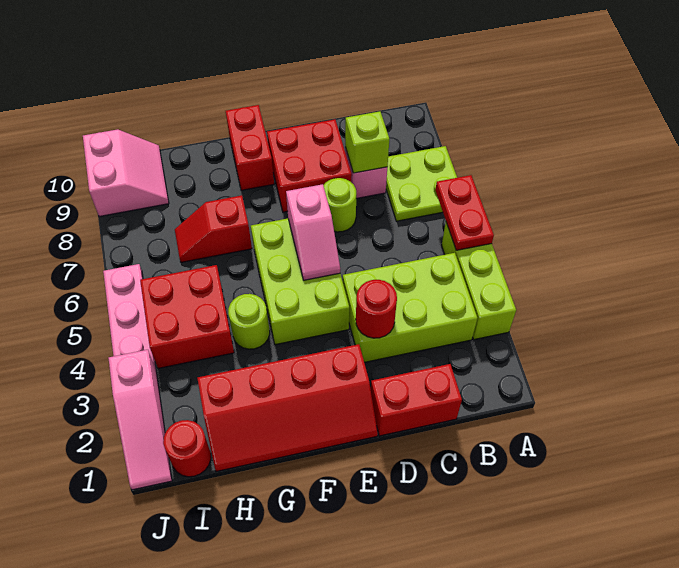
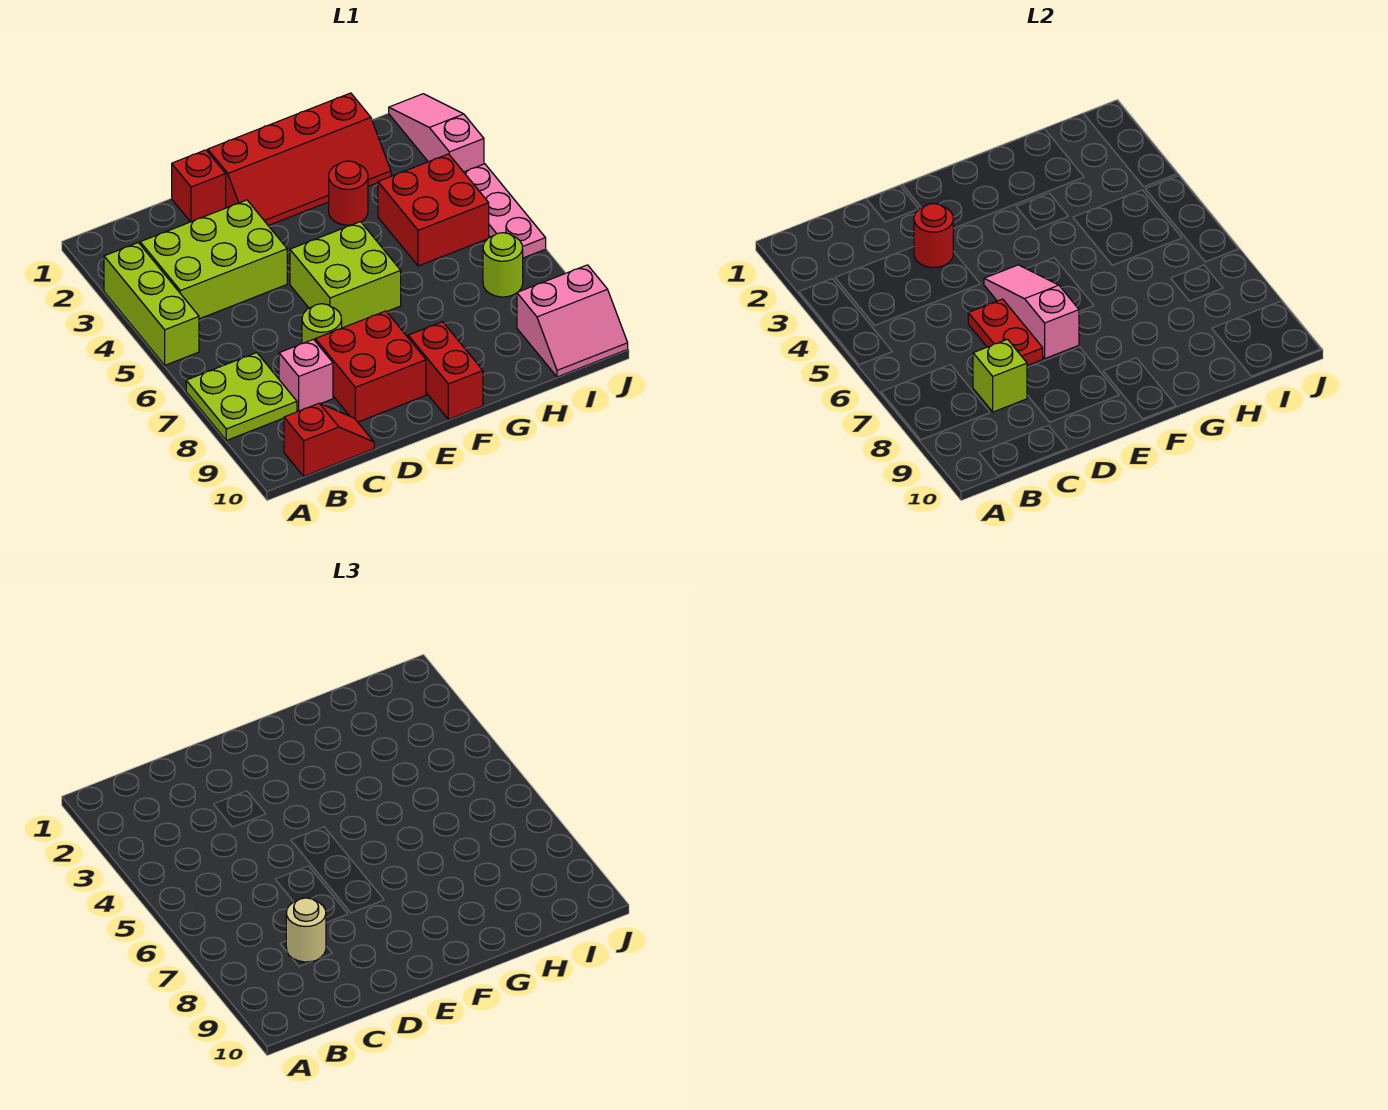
red 1x2 plate [435,175,494,250] -> red 1x2 plate moved to [968,299,1043,366]
red 1x2 brick [371,364,462,436] -> red 1x1 brick [172,150,226,222]
none -> tan 1x1 round brick [286,898,326,962]
red 2x4 slope [197,344,378,471] -> red 2x4 slope turned to [208,93,391,226]
lime 2x3 brick [251,218,349,345] -> lime 2x2 brick [290,222,401,328]
pink 1x2 slope [286,184,340,280] -> pink 1x3 slope [984,265,1079,358]
lime 1x1 round brick [228,294,270,349] -> lime 1x1 round brick moved to [483,233,523,297]
red 1x2 slope [175,195,252,262] -> red 1x2 slope moved to [284,403,374,476]
red 1x1 round brick [163,420,211,477] -> red 1x1 round brick moved to [329,161,368,225]
pink 2x2 slope [83,129,169,217] -> pink 2x2 slope turned to [517,265,628,377]

